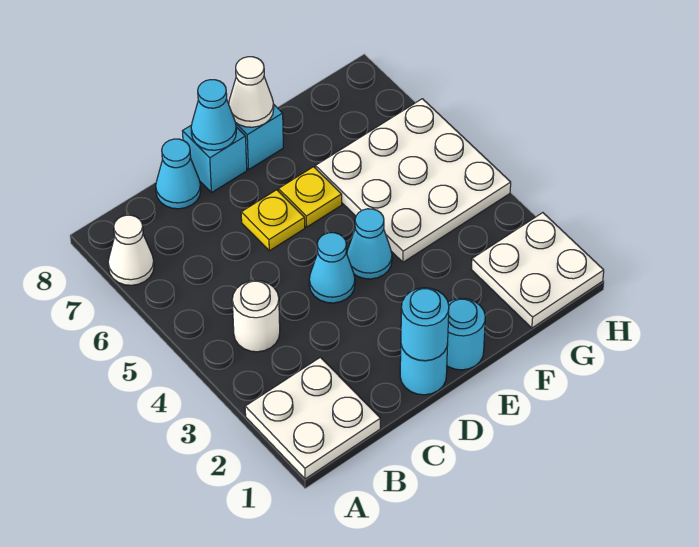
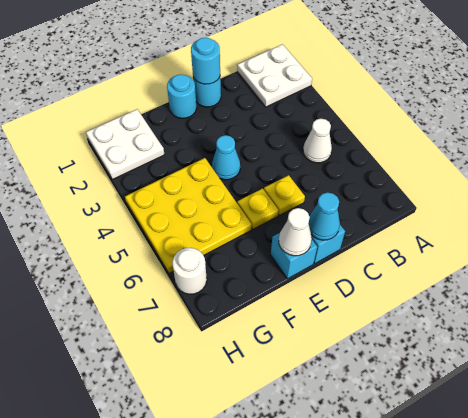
white 1x1 cone [108,215,154,285] -> white 1x1 cone moved to [303,119,332,163]
white 1x1 round brick [232,280,280,352] -> white 1x1 round brick moved to [172,248,207,294]
cyan 1x1 cone [156,139,201,209] -> none
cyan 1x1 cone [309,233,355,303] -> none
white 3x3 plate [315,99,511,262] -> yellow 3x3 plate [125,158,252,273]

